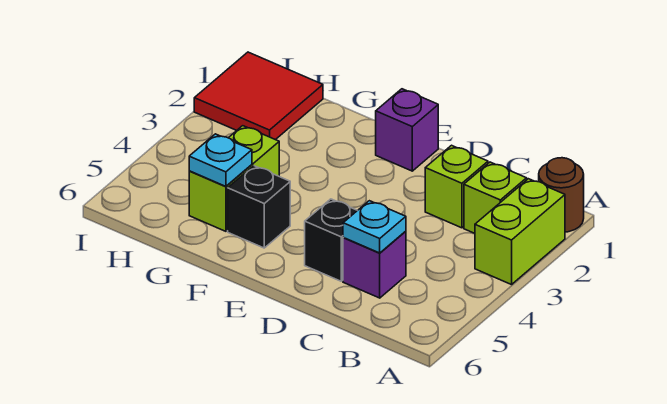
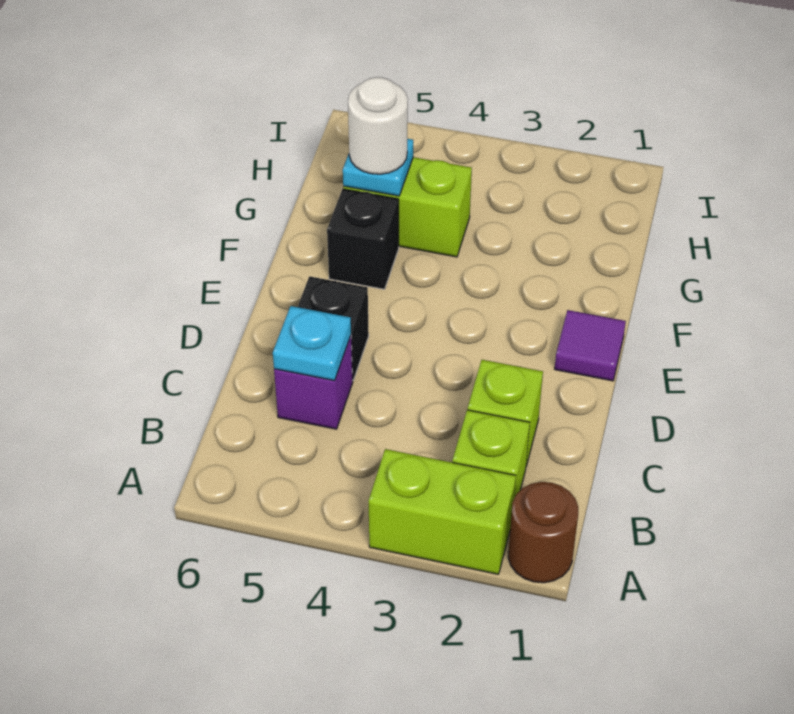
purple 1x1 brick [376,89,438,171] -> purple 1x1 tile [555,310,626,381]
none -> white 1x1 round brick [348,77,408,174]
red 2x2 tile [194,52,323,140] -> none

